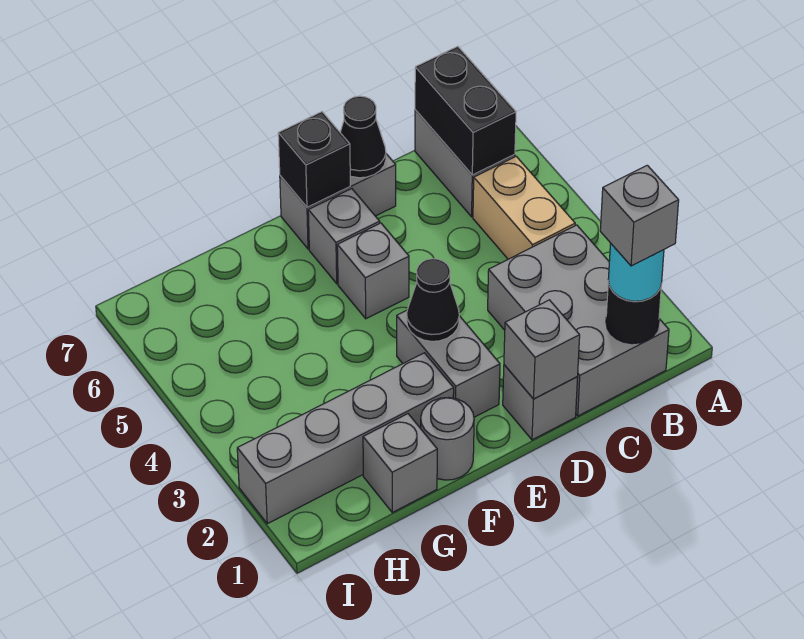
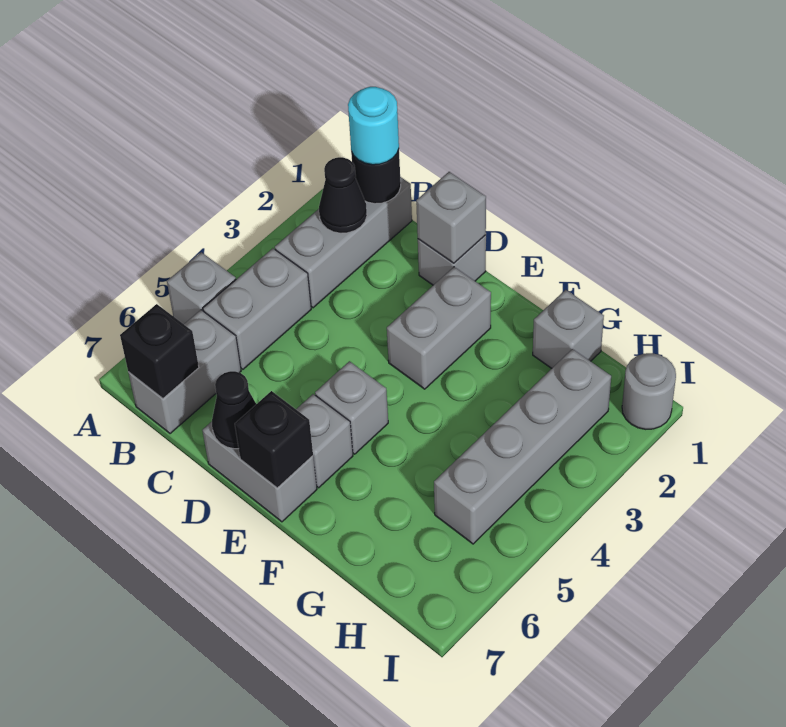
grey 2x3 brick [488,225,669,416] -> grey 1x3 brick [275,177,412,308]
grey 1x1 brick [600,165,679,266] -> grey 1x1 brick moved to [167,252,236,324]
tan 1x2 brick [473,156,575,259] -> grey 1x2 brick [203,248,311,369]
black 1x2 brick [415,46,516,175] -> black 1x1 brick [120,304,199,398]
black 1x1 cone [407,259,459,341] -> black 1x1 cone moved to [319,157,367,233]
grey 1x1 round brick [421,398,474,480] -> grey 1x1 round brick moved to [622,353,676,429]
grey 1x4 brick [237,353,454,524] -> grey 1x4 brick turned to [434,349,611,544]

